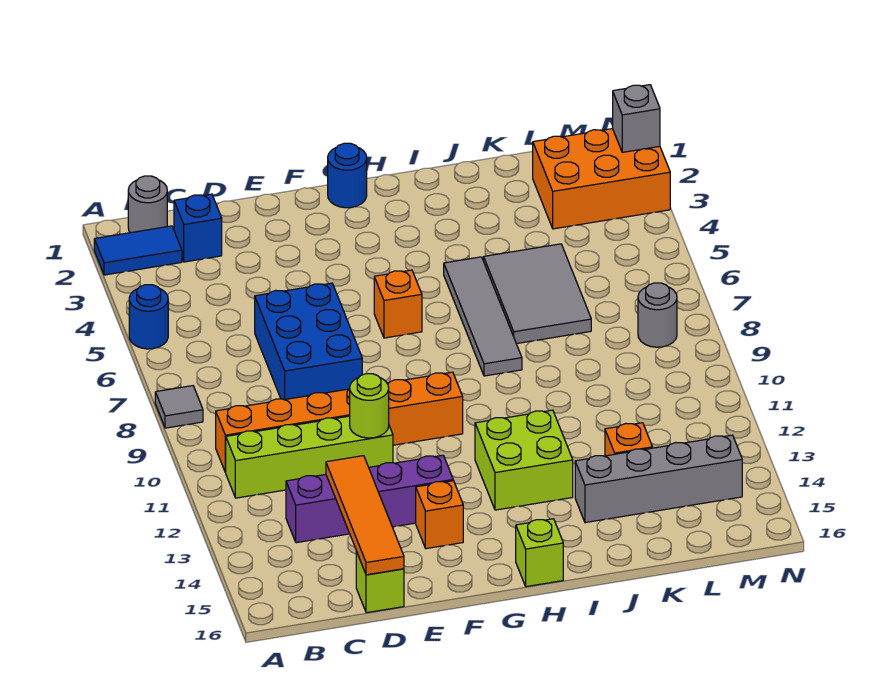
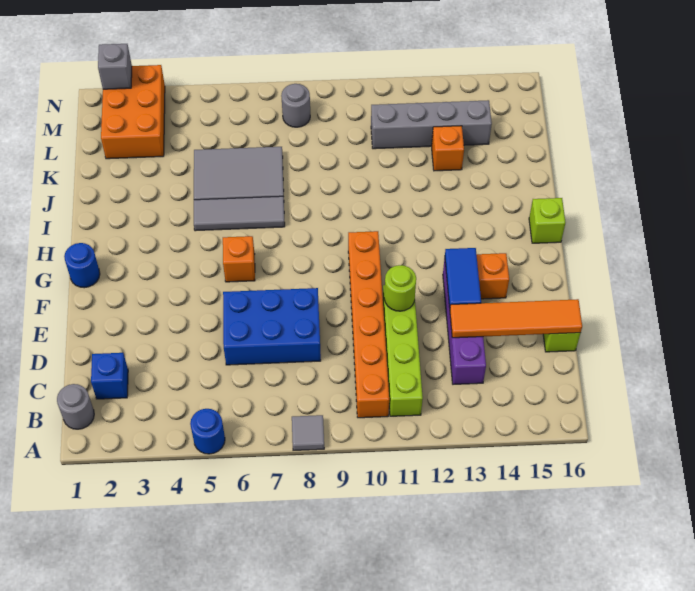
blue 1x2 tile [94,226,182,275] -> blue 1x2 tile moved to [445,248,481,308]
lime 2x2 brick [475,410,573,510] -> none
grey 1x4 tile [444,257,522,376] -> grey 1x3 tile [194,196,285,231]
grey 1x4 brick [575,435,742,523] -> grey 1x4 brick turned to [371,100,492,149]

